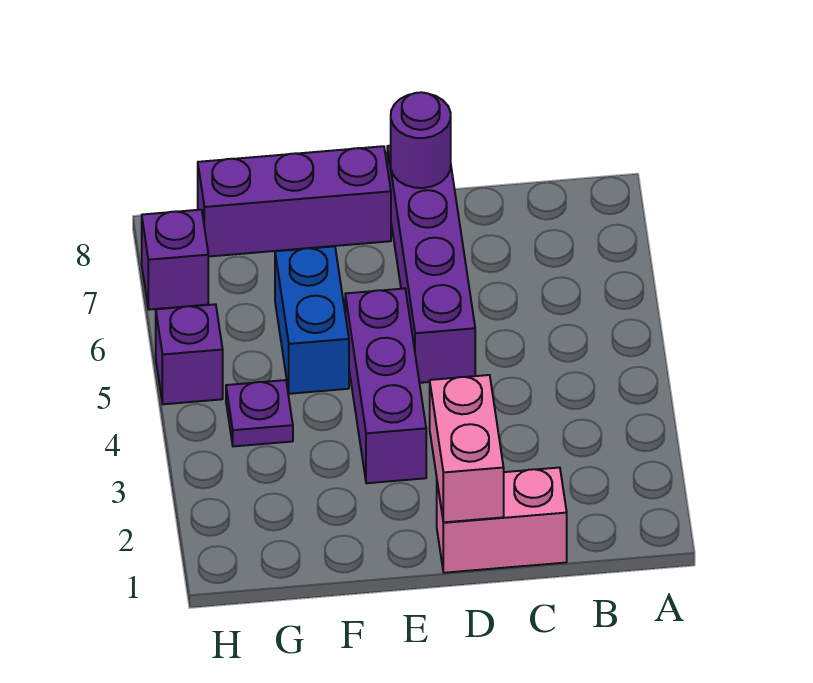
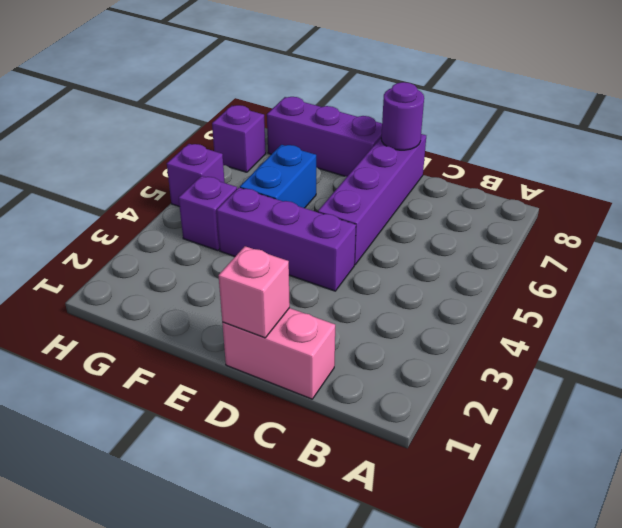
pink 1x2 brick [430,375,504,522] -> pink 1x1 brick [218,246,290,338]
purple 1x3 brick [345,288,426,483] -> purple 1x3 brick turned to [217,188,356,291]
purple 1x1 plate [226,380,293,446] -> purple 1x1 brick [179,176,237,251]

